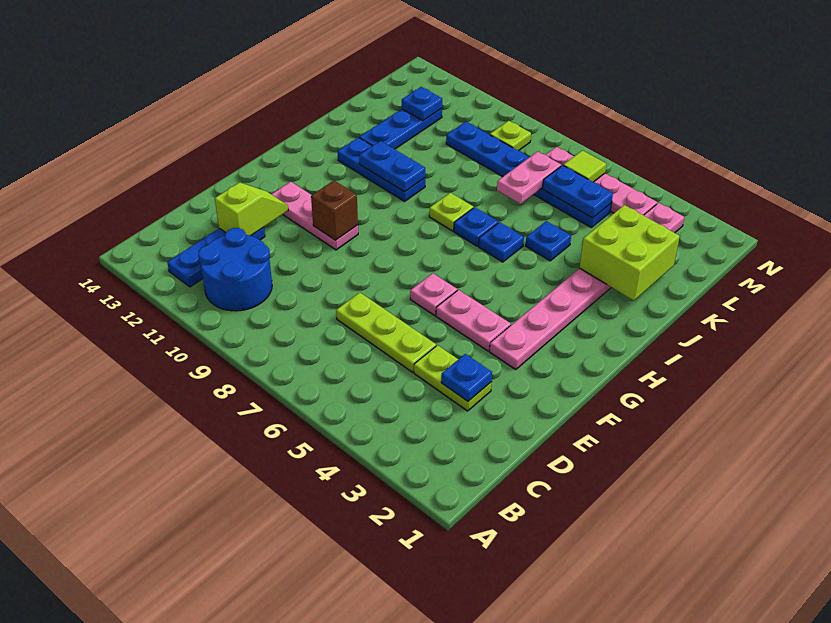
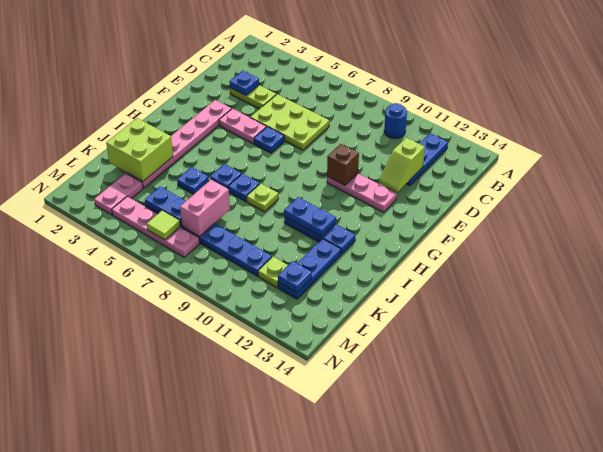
blue 2x2 round brick [198,228,272,311] -> blue 1x1 round brick [384,103,407,139]
lime 1x3 plate [336,292,436,372] -> lime 2x3 plate [250,94,329,150]
pink 1x1 plate [410,273,457,315] -> blue 1x1 plate [254,127,284,153]
pink 1x2 plate [497,151,561,204] -> pink 1x2 brick [180,180,230,237]
lime 1x1 plate [490,121,531,151] -> lime 1x1 plate moved to [258,257,288,287]

